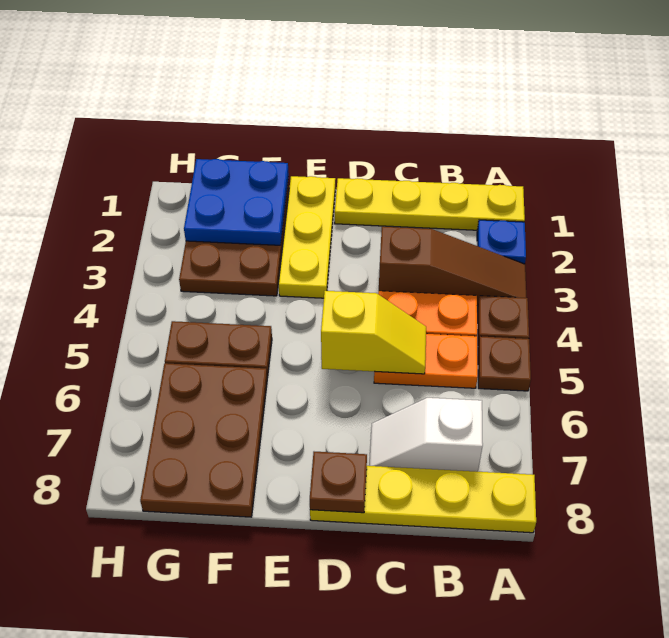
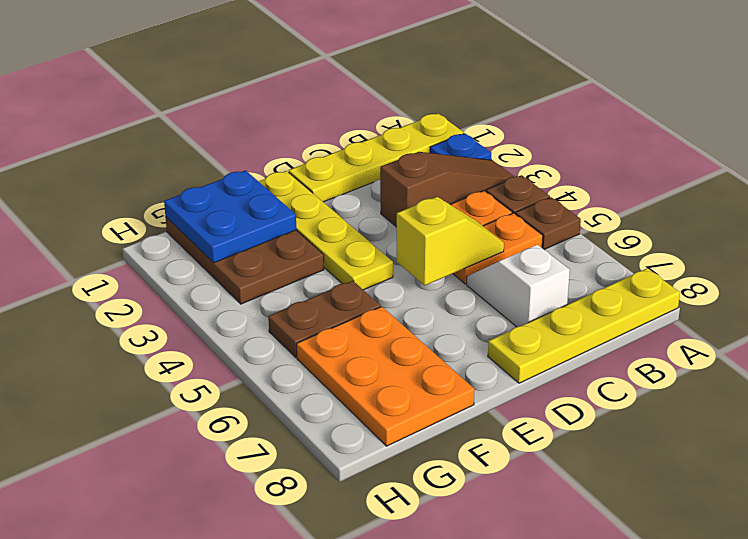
white 1x2 slope [369,398,483,472] -> white 1x2 slope turned to [467,245,570,327]
brown 1x1 plate [310,452,367,513] -> none
yellow 1x3 plate [279,176,335,298] -> yellow 1x4 plate [258,171,393,290]
brown 2x3 plate [140,363,267,517] -> orange 2x3 plate [297,307,475,446]

